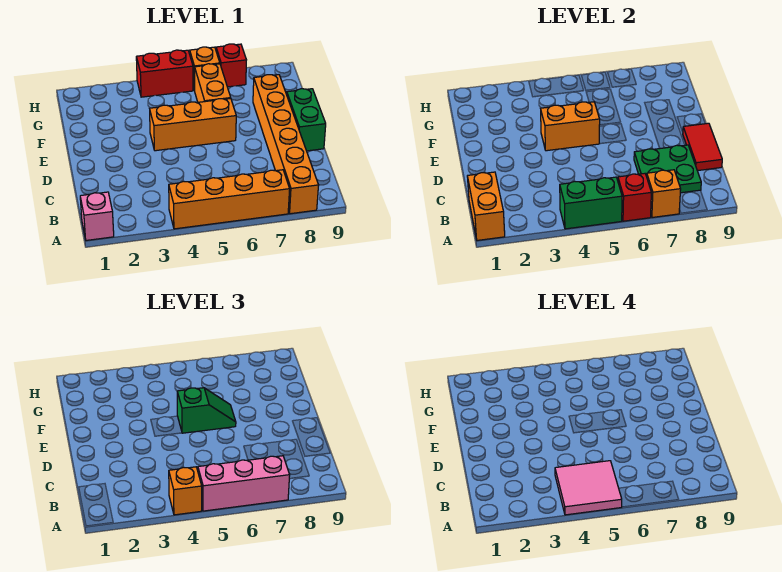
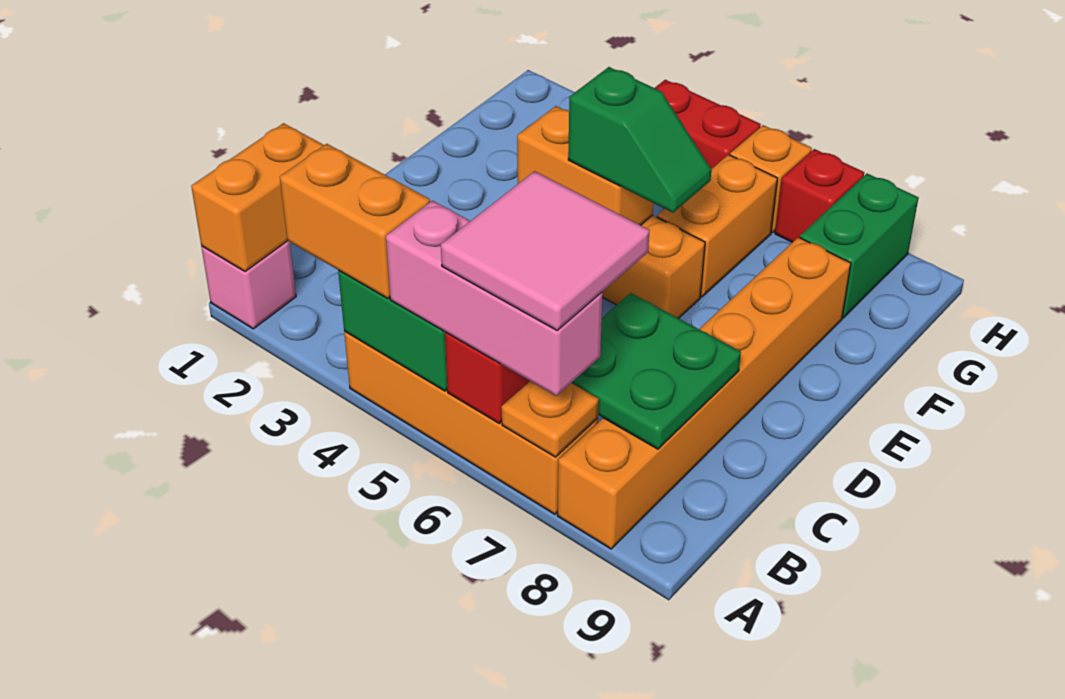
orange 1x1 brick [169,467,202,515] -> orange 1x2 brick [280,144,430,299]
pink 2x2 tile [555,461,622,515] -> pink 2x2 tile moved to [441,171,650,330]
orange 1x1 brick [647,170,681,217] -> orange 1x1 plate [502,381,599,457]
red 1x2 tile [683,123,722,171] -> none
green 1x2 brick [287,89,326,151] -> green 1x2 brick moved to [800,174,919,318]

